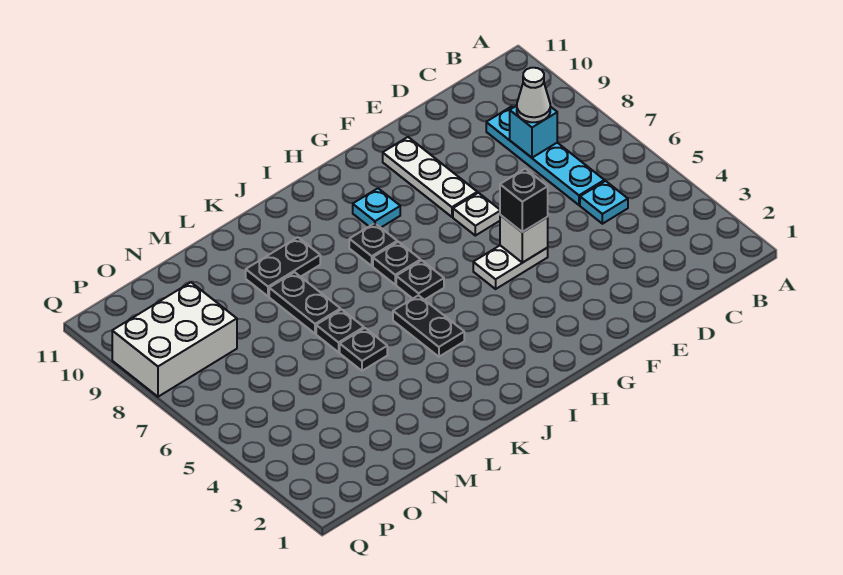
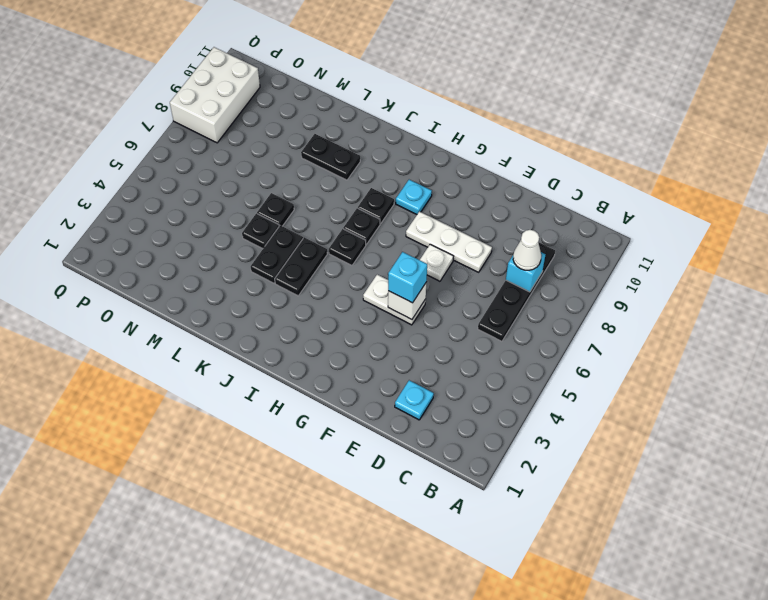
cyan 1x1 plate [580,181,628,224] -> cyan 1x1 plate moved to [395,380,434,420]
cyan 1x4 plate [486,107,604,205] -> black 1x4 plate [478,242,555,341]
black 1x1 brick [500,169,548,232] -> cyan 1x1 brick [388,252,427,303]
white 1x3 plate [383,137,477,217] -> white 1x3 plate turned to [406,212,492,272]
black 1x2 plate [269,272,340,334] -> black 1x2 plate moved to [251,225,303,283]
white 2x3 brick [112,282,237,397] -> white 2x3 brick turned to [170,47,260,143]

